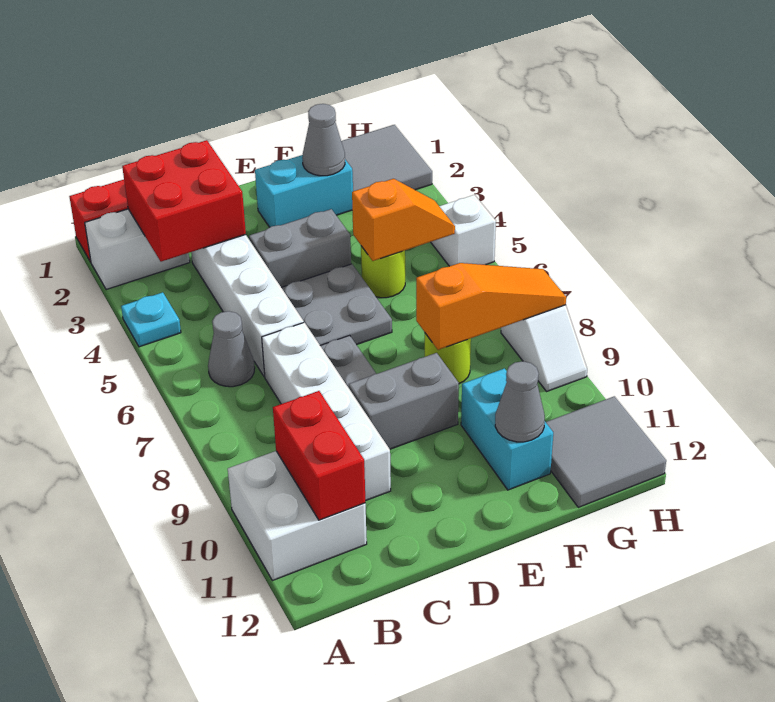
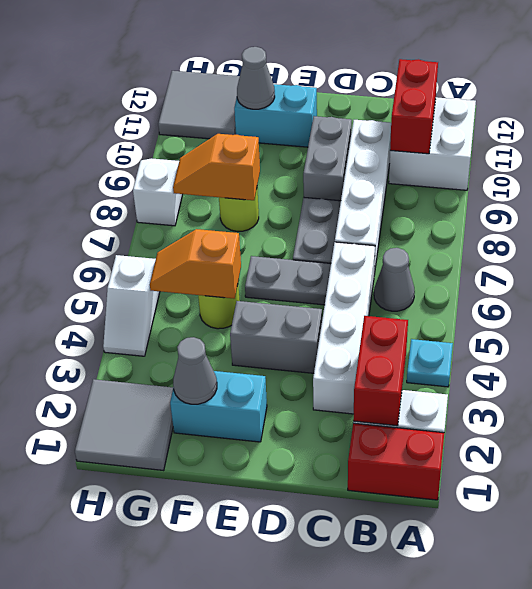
red 2x2 brick [122,140,246,262] -> red 1x2 brick [353,316,408,426]
grey 2x2 plate [281,264,392,345] -> grey 1x2 plate [245,256,331,305]
grey 1x2 brick [349,353,459,449] -> grey 1x2 brick turned to [303,116,352,201]
orange 1x3 slope [416,263,566,350] -> orange 1x2 slope [173,134,260,200]
cyan 1x2 brick [461,368,553,490] -> cyan 1x2 brick turned to [234,84,317,147]

